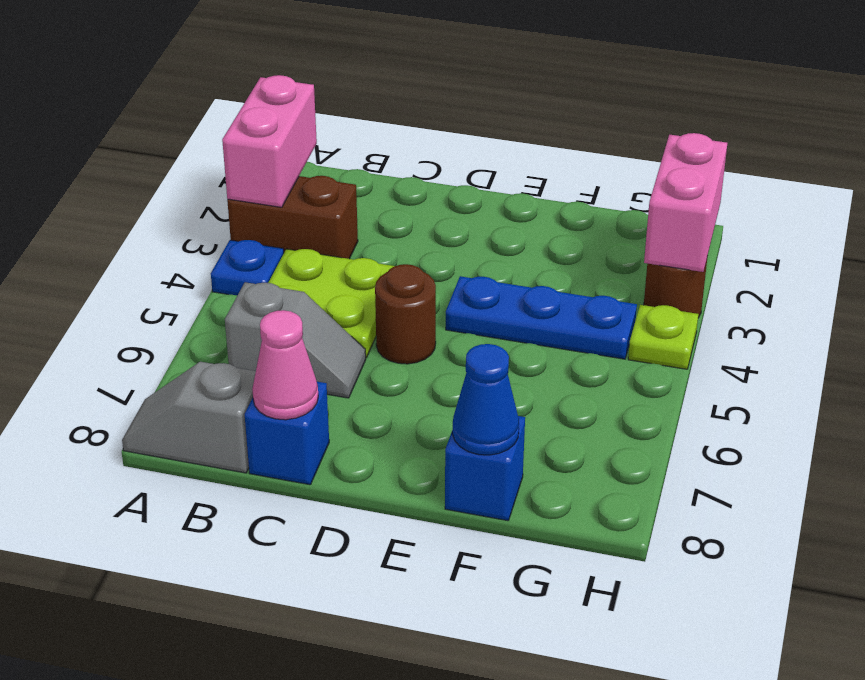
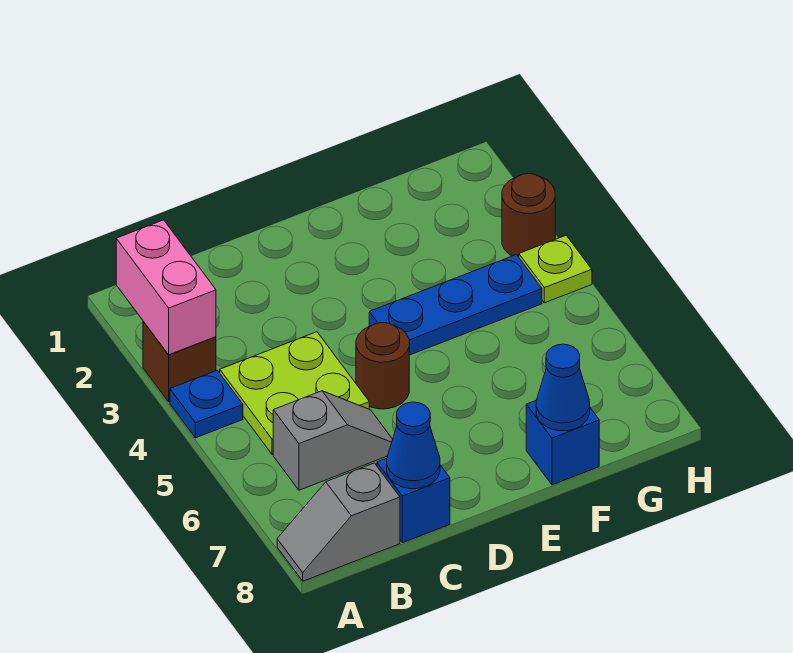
brown 1x2 brick [227,176,358,259] -> brown 1x1 brick [143,322,216,402]
pink 1x1 cone [252,310,318,420] -> blue 1x1 cone [387,402,440,489]
pink 1x2 brick [644,133,727,272] -> none

